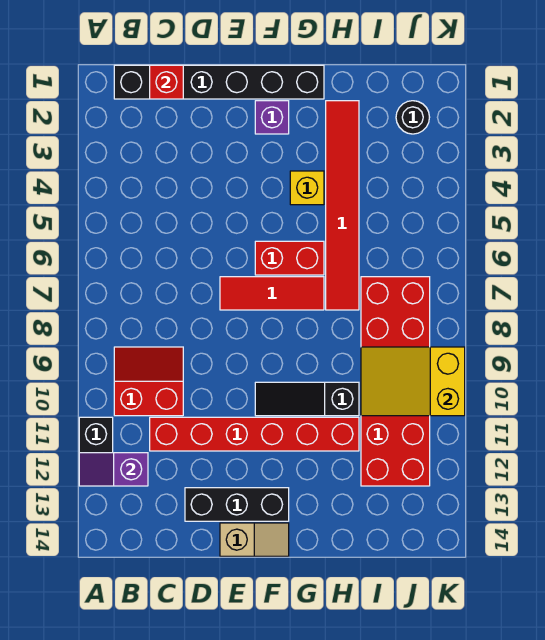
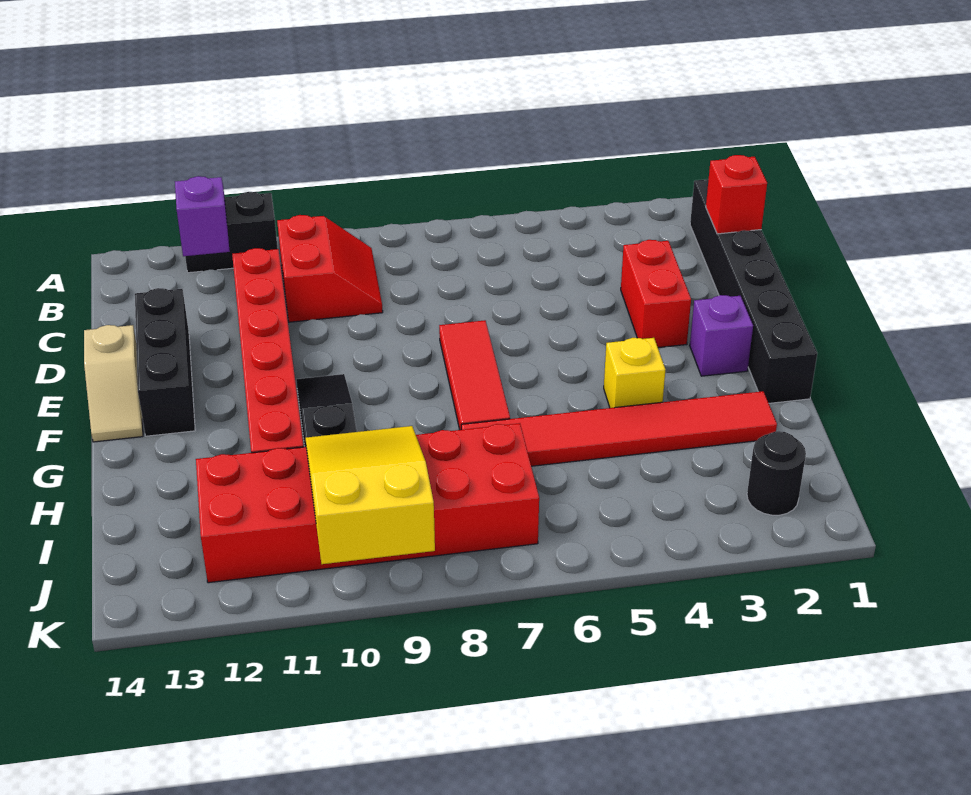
red 1x2 brick [255,241,324,275] -> red 1x2 brick moved to [621,240,691,348]

